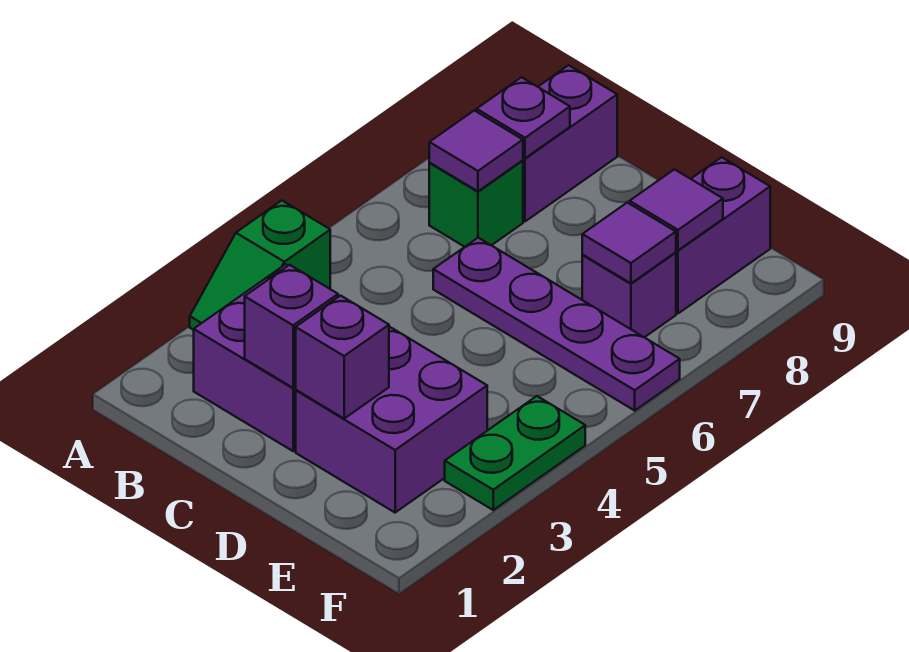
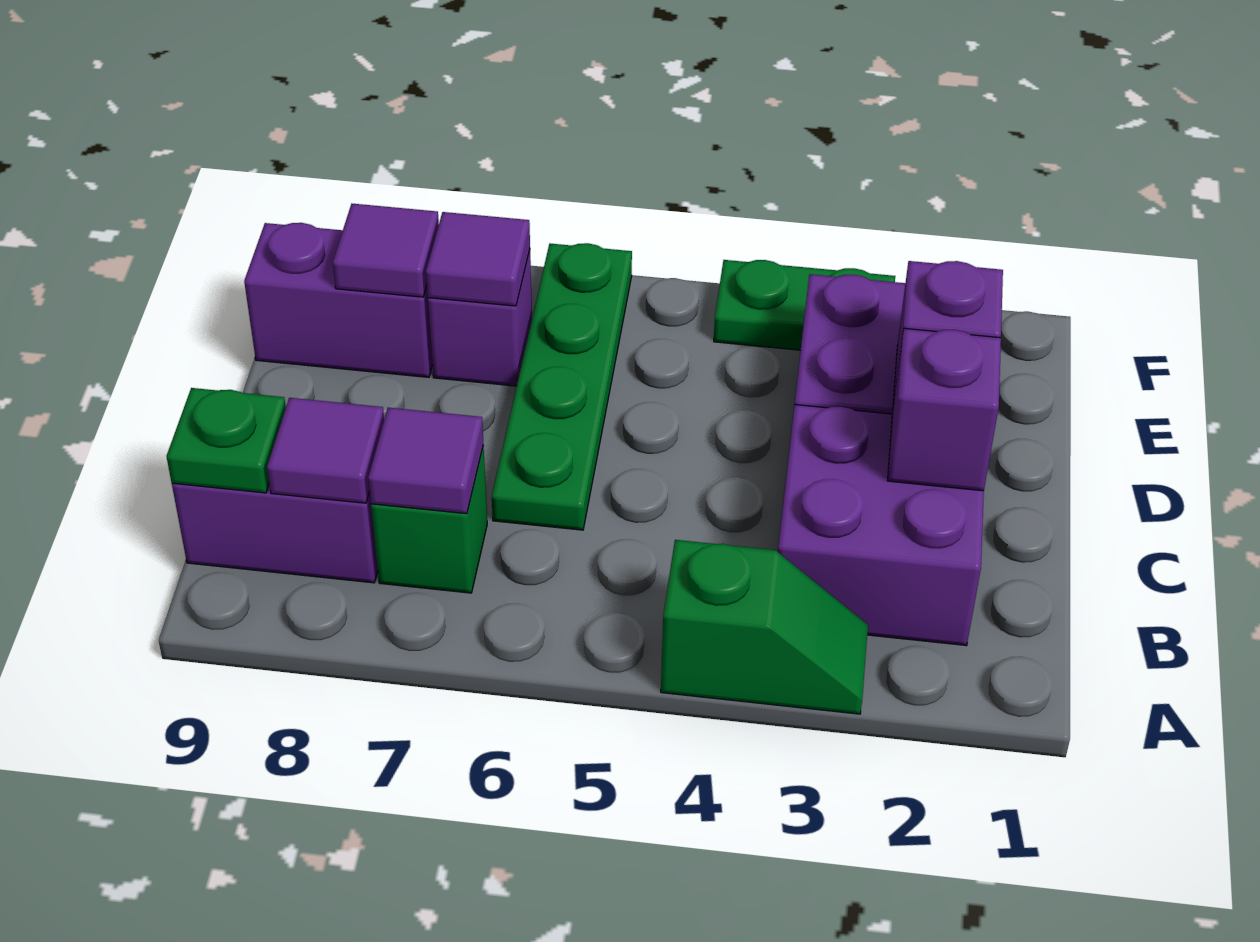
purple 1x1 plate [477,77,570,158] -> purple 1x1 tile [267,398,384,503]
none -> green 1x1 plate [166,388,286,493]
purple 1x4 plate [433,238,680,410] -> green 1x4 plate [492,243,632,530]

